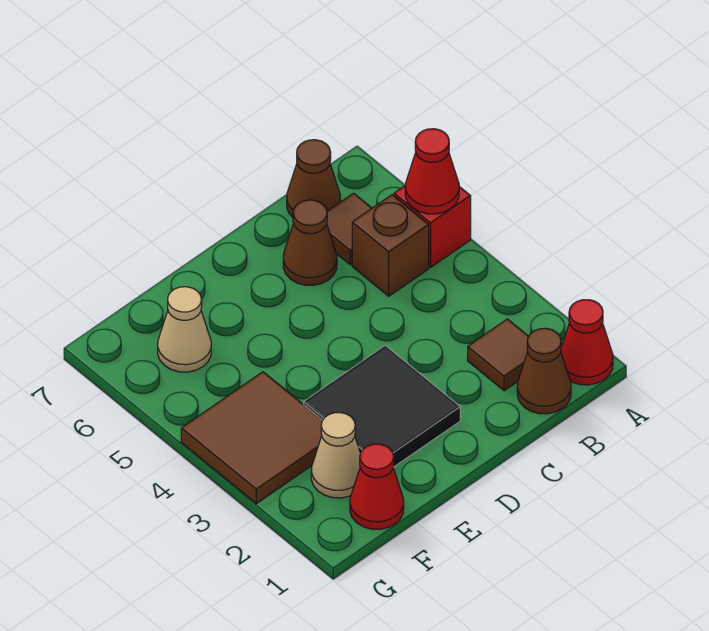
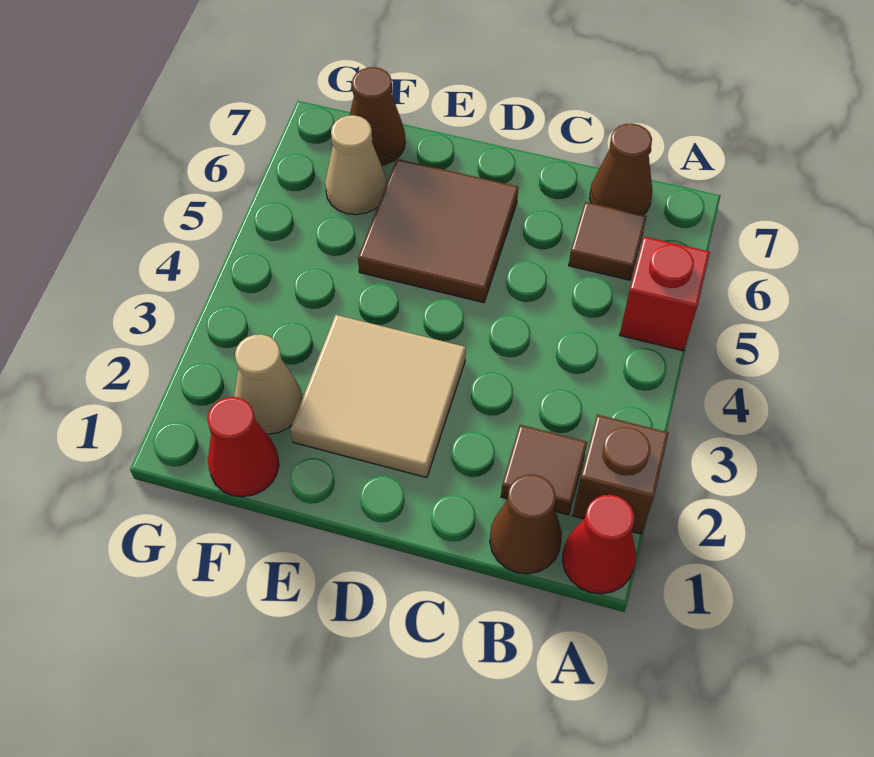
red 1x1 cone [405,129,459,214] -> none
brown 1x1 brick [352,195,429,296] -> brown 1x1 brick moved to [572,415,669,534]
brown 1x1 cone [283,200,337,285] -> brown 1x1 cone moved to [350,67,405,165]
black 2x2 tile [304,345,460,467] -> tan 2x2 tile [290,315,466,478]
brown 2x2 tile [181,372,323,504] -> brown 2x2 tile moved to [358,159,518,303]

